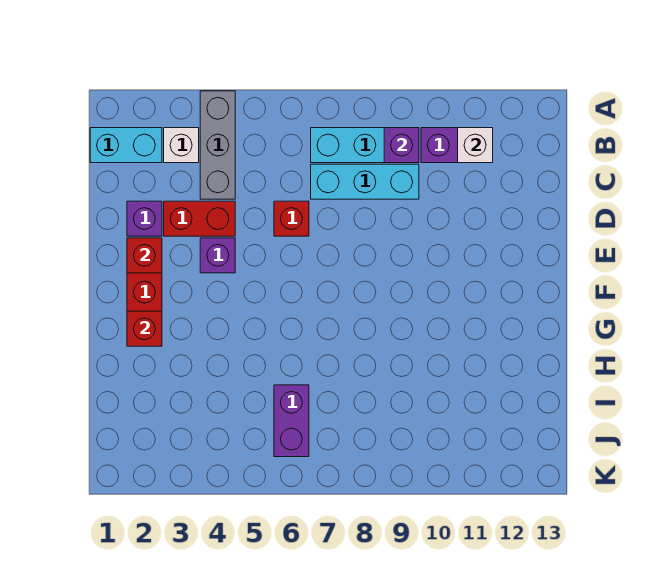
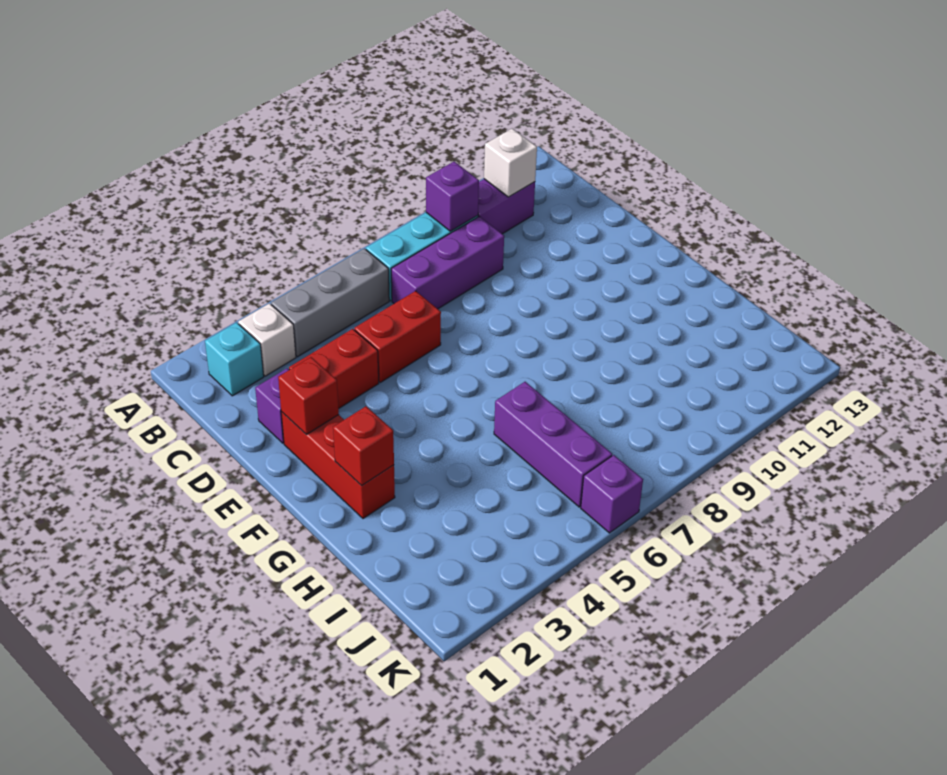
grey 1x3 brick [200,91,235,199] -> grey 1x3 brick turned to [271,248,389,357]
cyan 1x2 brick [90,128,162,163] -> cyan 1x1 brick [205,322,264,396]
cyan 1x3 brick [311,164,419,199] -> purple 1x3 brick [391,216,504,309]
red 1x1 brick [274,201,309,236] -> red 1x2 brick [354,291,441,382]
purple 1x1 brick [200,238,235,273] -> purple 1x1 brick moved to [581,455,643,533]
purple 1x2 brick [274,385,309,457] -> purple 1x3 brick [494,382,612,507]

